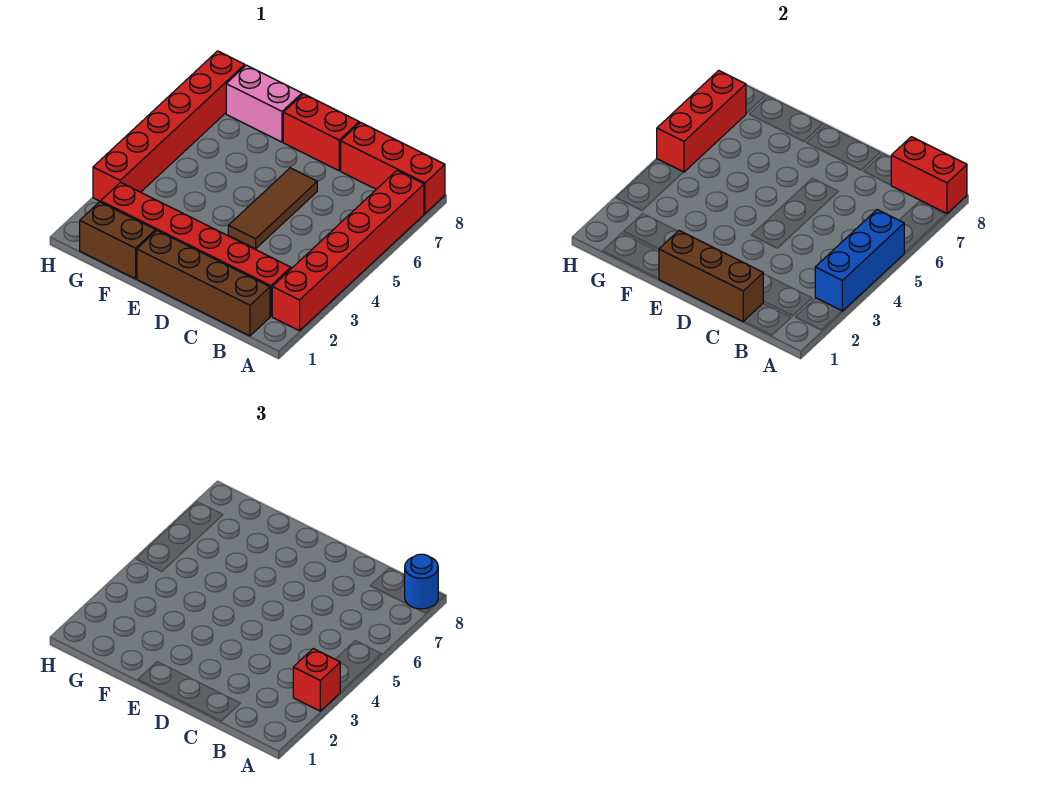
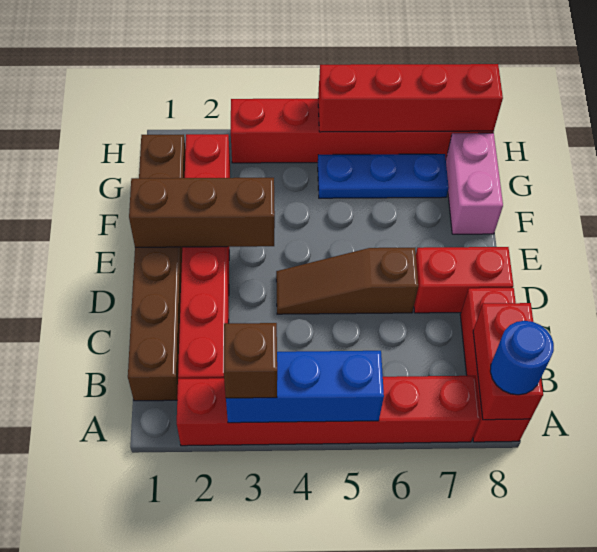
red 1x1 brick [293,649,340,711] -> brown 1x1 brick [224,323,277,398]
brown 1x3 brick [659,231,763,322] -> brown 1x3 brick turned to [129,177,275,247]
brown 1x3 tile [228,168,317,249] -> brown 1x3 slope [276,248,418,314]
red 1x2 brick [283,94,359,171] -> red 1x2 brick turned to [414,247,513,313]
none -> blue 1x3 plate [318,154,449,198]
red 1x3 brick [657,70,746,172] -> red 1x4 brick [318,64,503,132]

